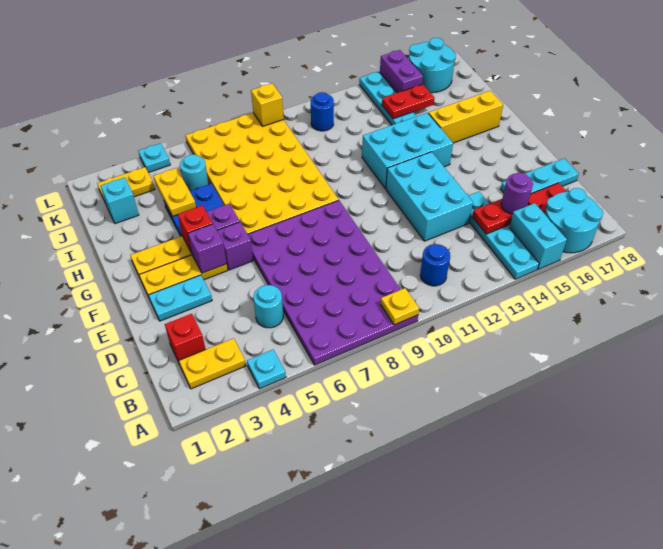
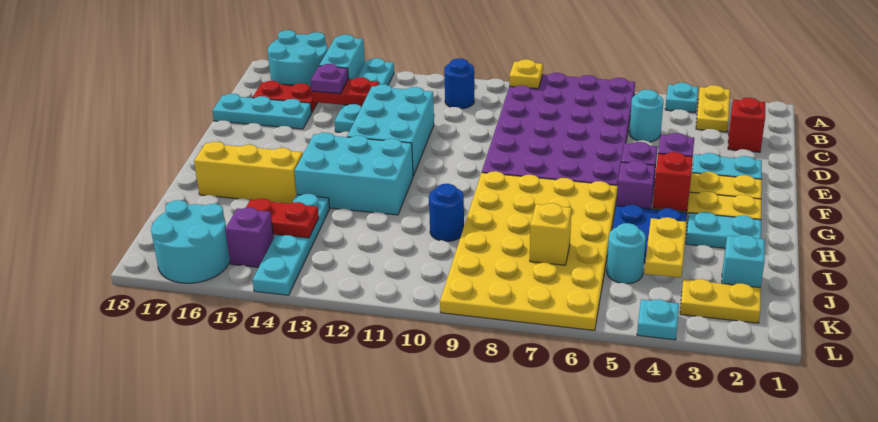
yellow 1x2 plate [179,338,246,389] -> yellow 1x2 plate turned to [696,85,730,132]
purple 1x1 round brick [501,173,533,214] -> purple 1x1 plate [310,64,348,94]
none -> cyan 1x2 plate [686,212,761,248]
blue 1x1 round brick [311,92,334,131] -> blue 1x1 round brick moved to [429,184,464,241]
purple 1x2 brick [380,50,423,93] -> purple 1x1 brick [225,207,274,267]
yellow 1x1 brick [251,83,284,126] -> yellow 1x1 brick moved to [530,203,572,265]

